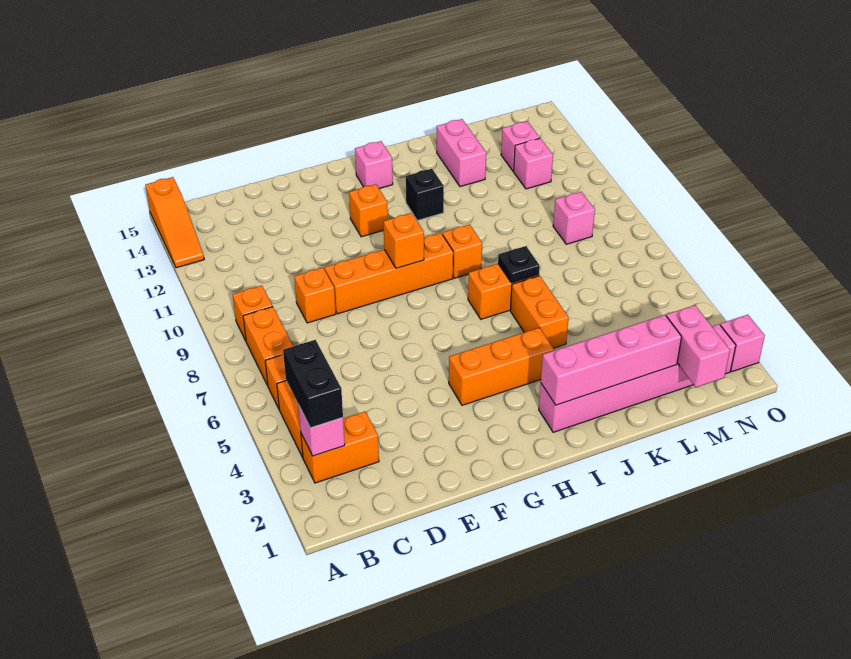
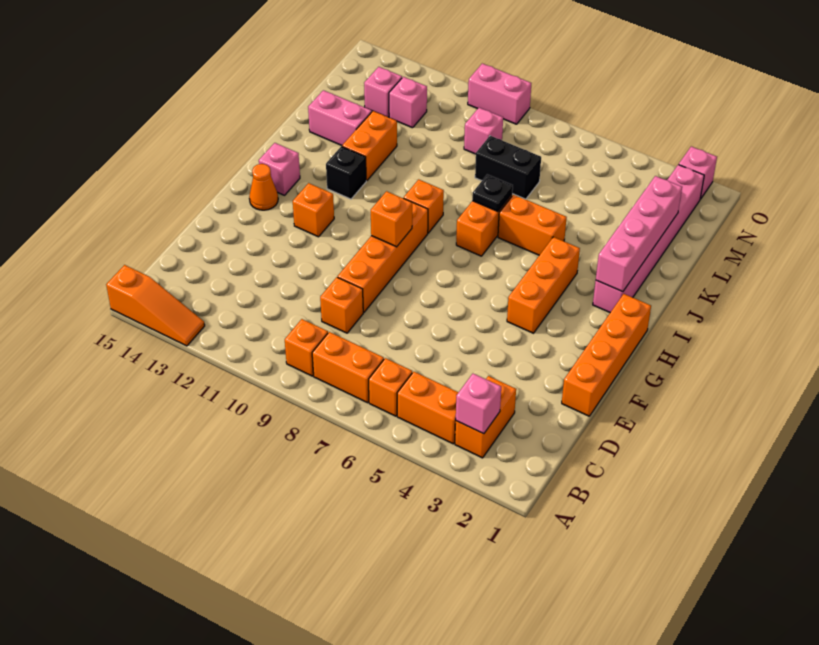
black 1x2 brick [283,340,343,428] -> black 1x2 brick moved to [475,136,541,199]
none -> orange 1x4 brick [562,294,651,416]
none -> orange 1x1 cone [249,164,278,210]
none -> orange 1x2 brick [342,111,397,181]
pink 1x2 brick [666,305,730,387] -> pink 1x2 brick moved to [468,63,531,124]

